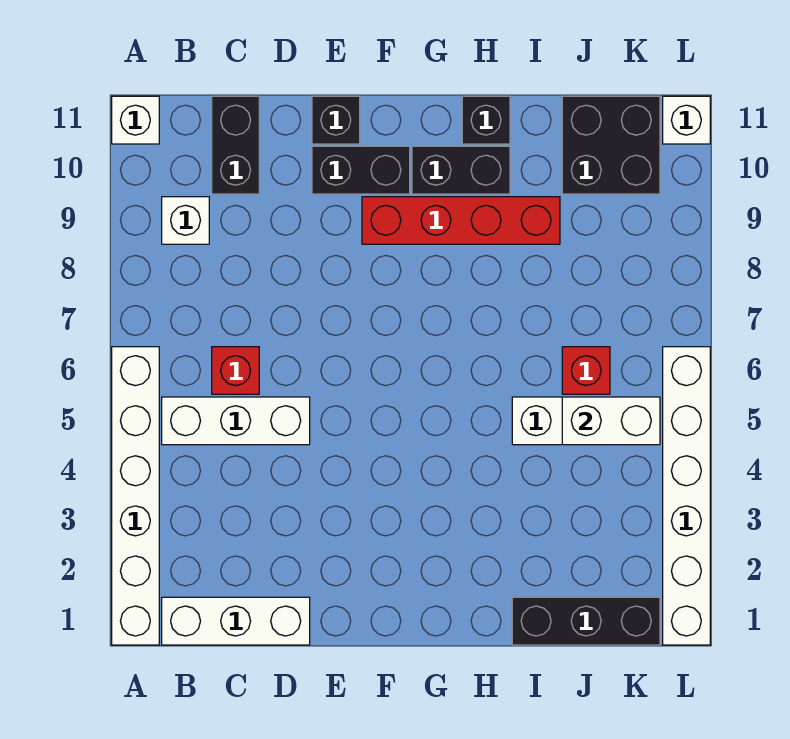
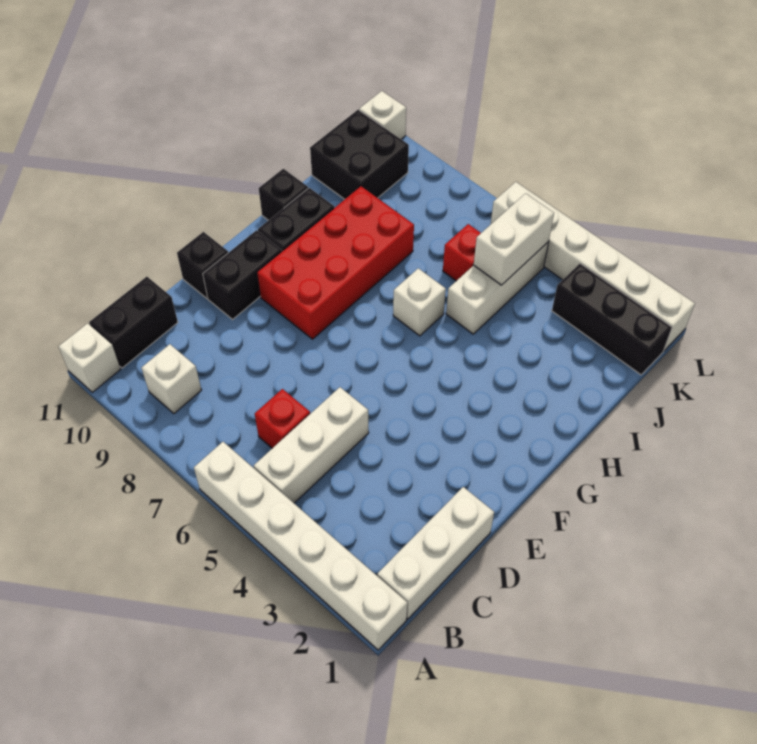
black 1x2 brick [212,96,259,194] -> black 1x2 brick turned to [89,277,178,368]
red 1x4 brick [362,197,560,244] -> red 2x4 brick [257,186,414,339]
none -> white 1x1 brick [393,268,446,336]
black 1x3 brick [512,597,660,645] -> black 1x3 brick turned to [552,264,672,375]

